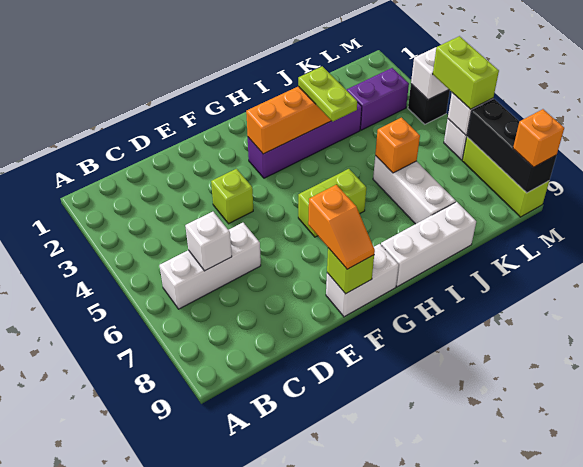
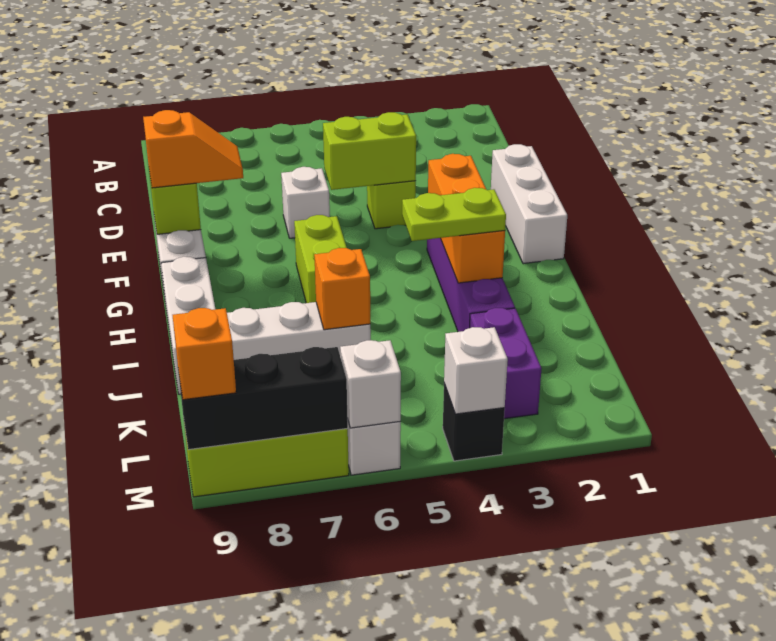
white 1x3 brick [159,223,261,309] -> white 1x3 brick moved to [491,144,567,264]
white 1x1 brick [185,212,232,271] -> white 1x1 brick moved to [281,167,330,238]
orange 1x2 slope [308,185,375,269] -> orange 1x2 slope turned to [143,110,243,188]
lime 1x2 brick [433,36,499,109] -> lime 1x2 brick moved to [323,112,416,190]

